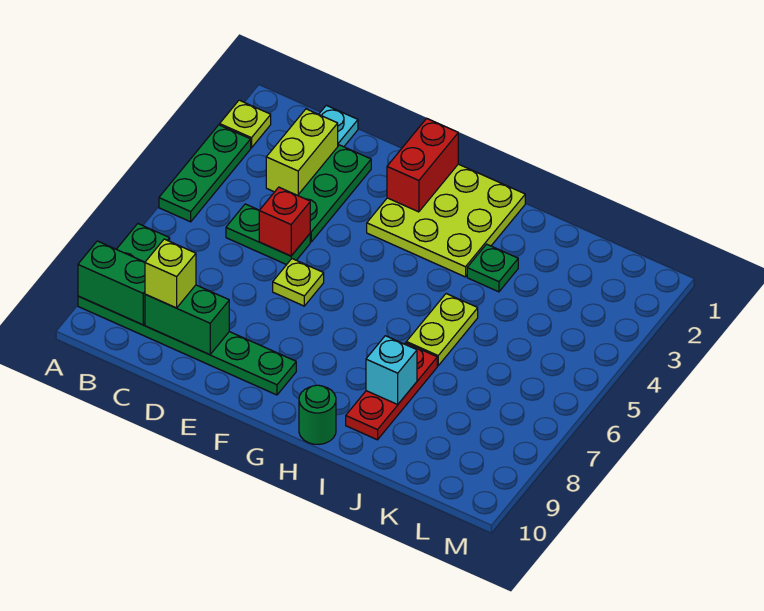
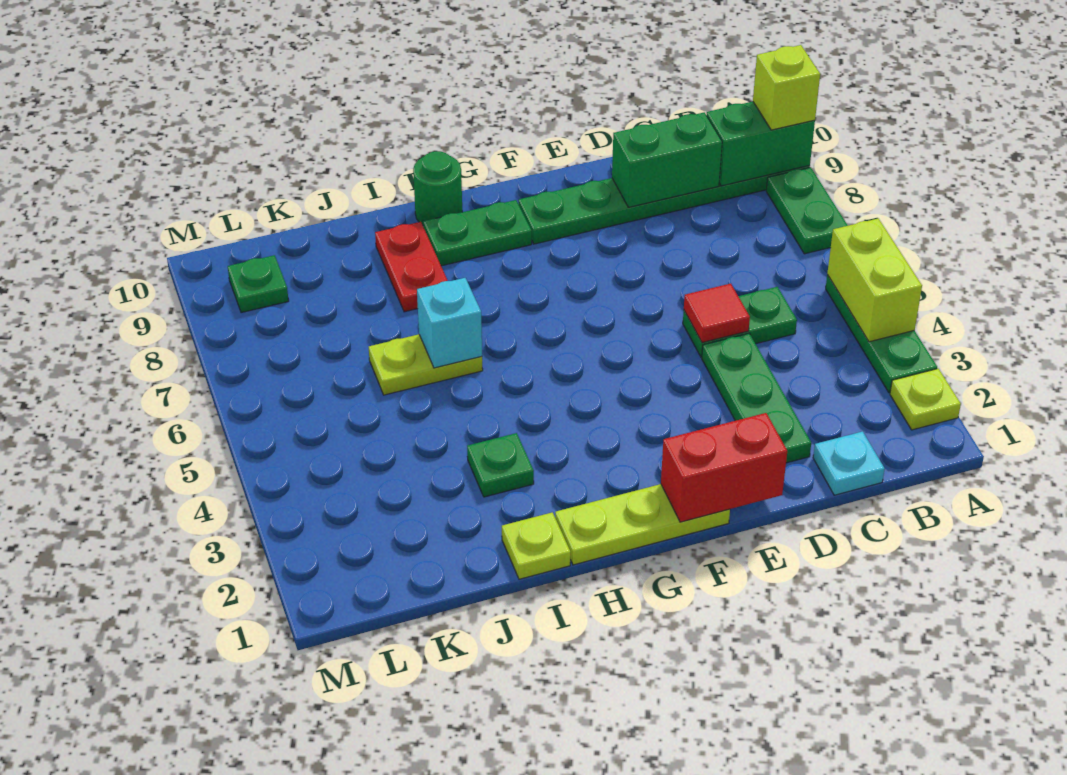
lime 1x2 brick [266,109,338,195] -> lime 1x2 brick moved to [827,218,922,342]
lime 1x1 brick [145,239,196,308] -> lime 1x1 brick moved to [753,45,820,130]
red 1x1 brick [259,187,310,256] -> red 1x1 tile [684,284,750,343]
lime 1x1 plate [273,259,324,306] -> lime 1x1 plate moved to [502,512,571,579]
lime 3x3 plate [367,164,525,277] -> lime 1x3 plate [555,484,730,565]
red 1x2 brick [387,118,458,212] -> red 1x2 brick turned to [661,413,787,522]
none -> green 1x2 plate [423,200,532,266]
lime 1x2 plate [406,294,478,366] -> lime 1x2 plate turned to [369,334,483,395]
red 1x3 plate [346,343,437,440] -> red 1x2 plate [375,222,448,312]
cyan 1x1 brick [366,336,417,404] -> cyan 1x1 brick moved to [417,278,482,368]
none -> green 1x1 plate [228,255,289,313]

